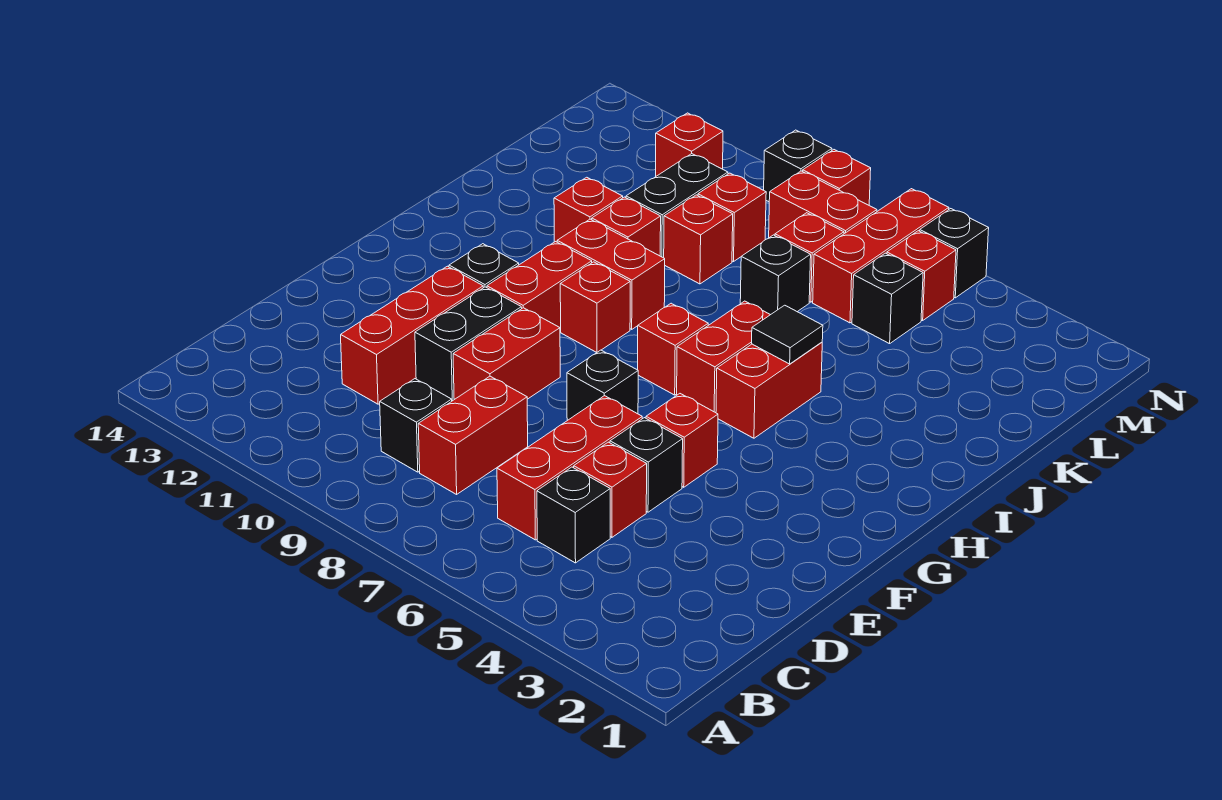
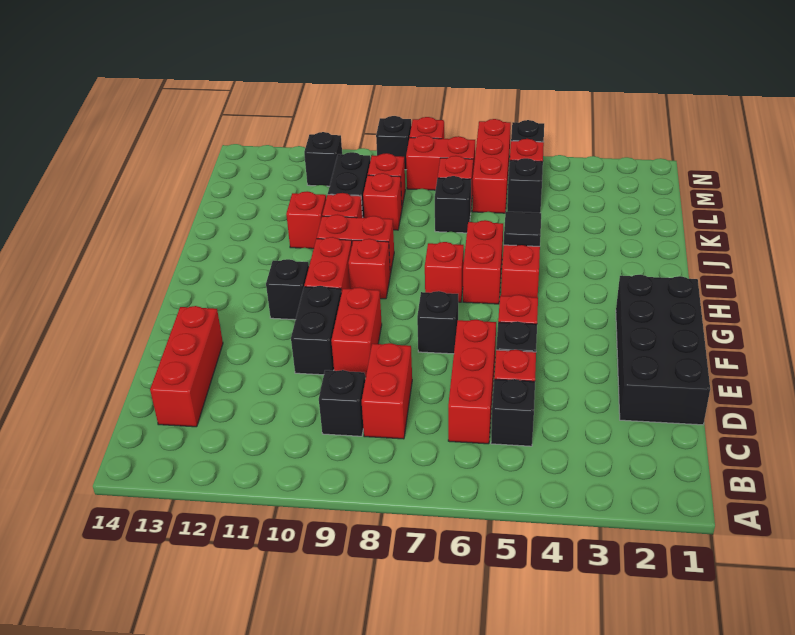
none -> black 2x4 brick [616,275,710,425]
red 1x3 brick [341,266,483,404] -> red 1x3 brick moved to [150,306,223,427]
red 1x1 brick [656,113,723,176] -> black 1x1 brick [304,132,342,186]

